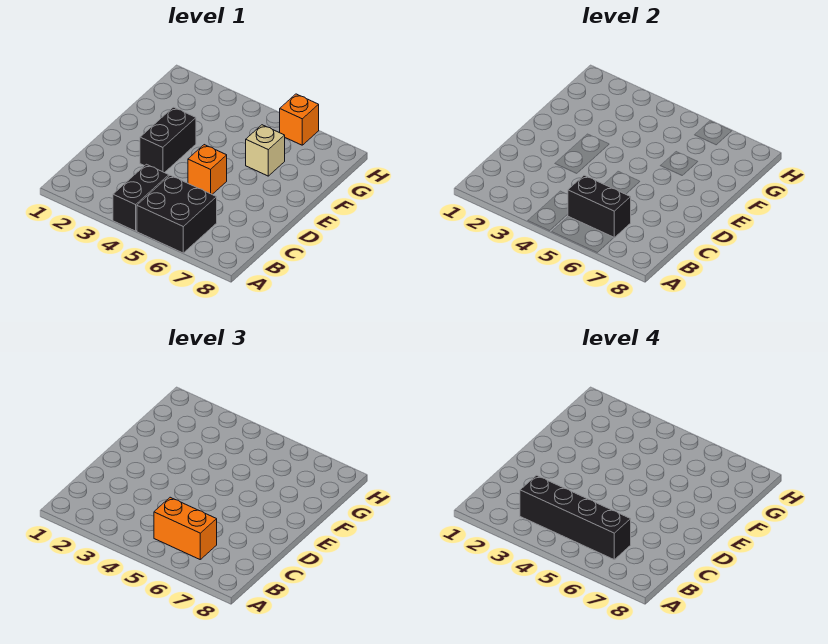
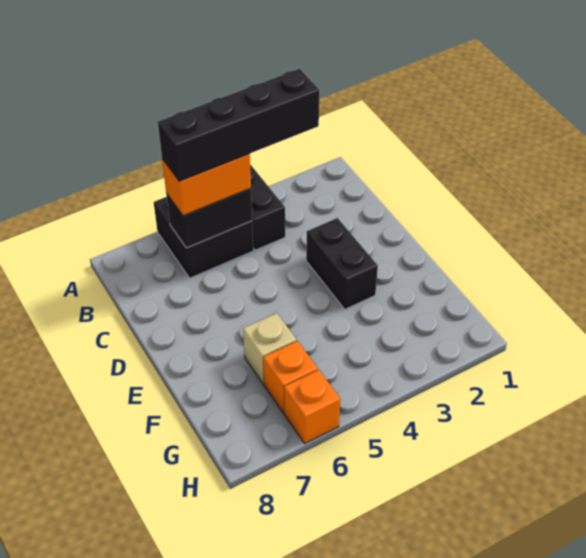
orange 1x1 brick [188,145,227,194] -> orange 1x1 brick moved to [263,341,318,413]

